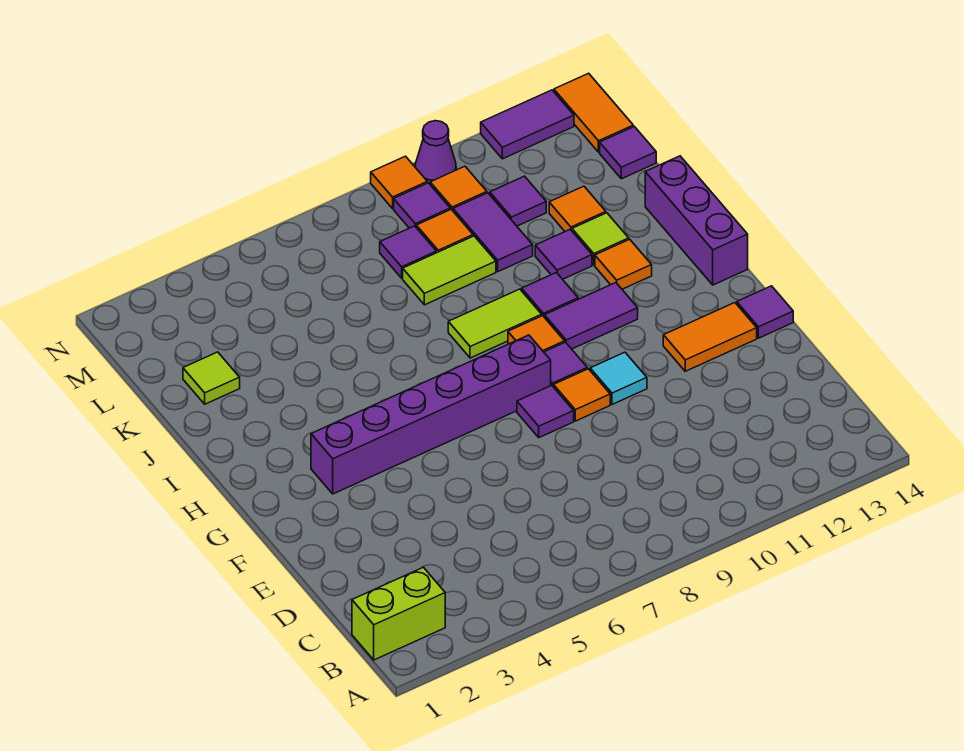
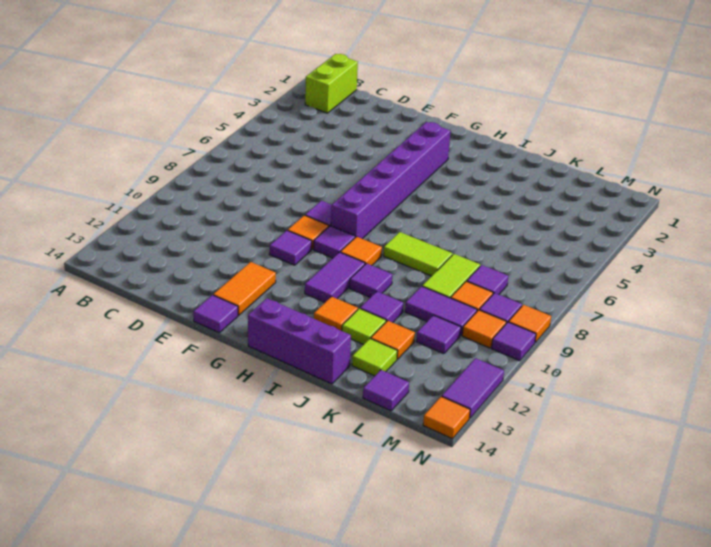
cyan 1x1 tile [590,352,647,404] -> purple 1x1 tile [270,230,312,265]
lime 1x2 tile [448,289,542,358] -> lime 1x2 tile turned to [384,232,453,276]
lime 1x1 tile [183,352,240,404] -> lime 1x1 tile moved to [352,338,397,376]
orange 1x2 tile [554,73,633,152] -> orange 1x1 tile [423,396,470,439]
purple 1x1 cone [415,121,456,184] -> purple 1x1 tile [491,322,536,361]

